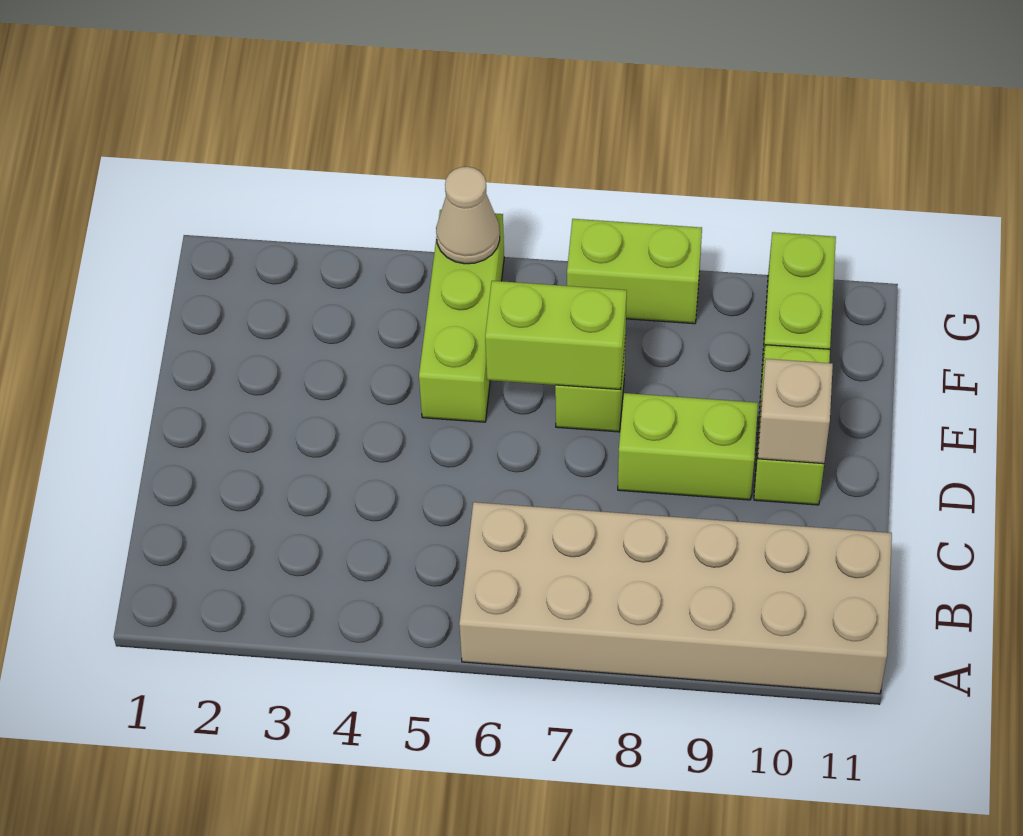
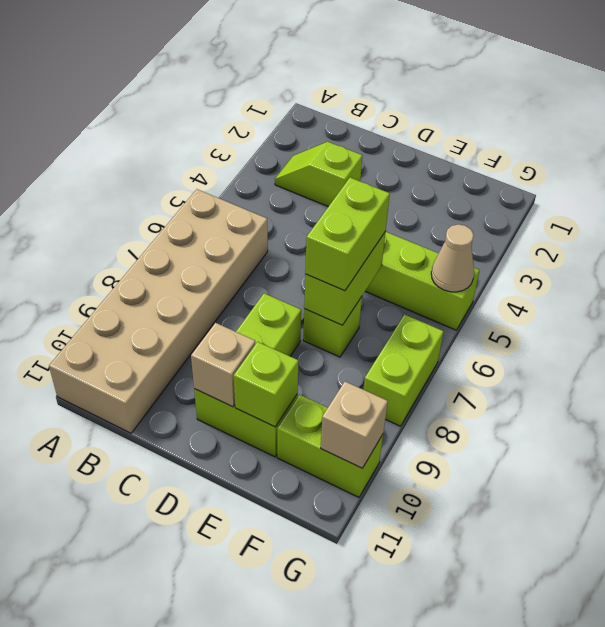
none -> lime 1x2 slope [275,142,362,207]
none -> lime 1x2 brick [305,178,390,291]
none -> lime 1x1 brick [234,342,298,427]
none -> tan 1x1 brick [321,382,388,468]

